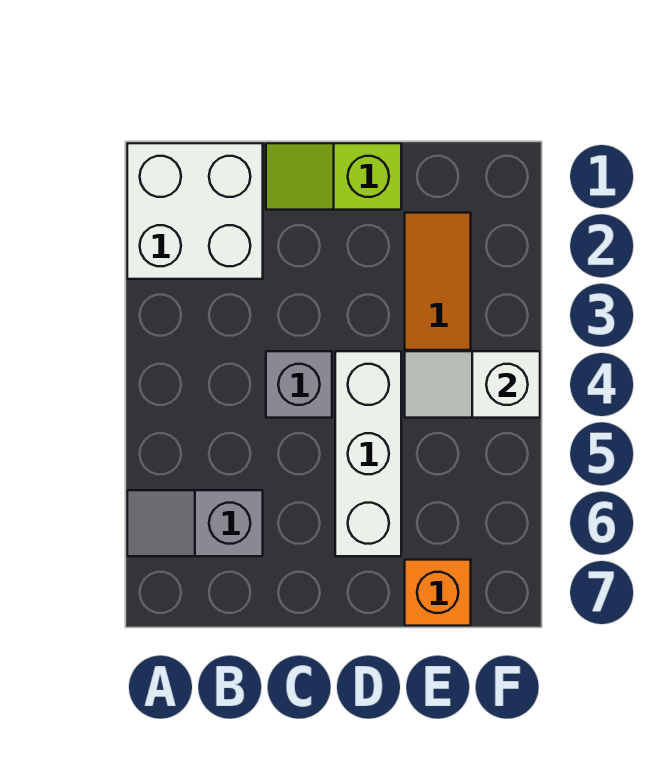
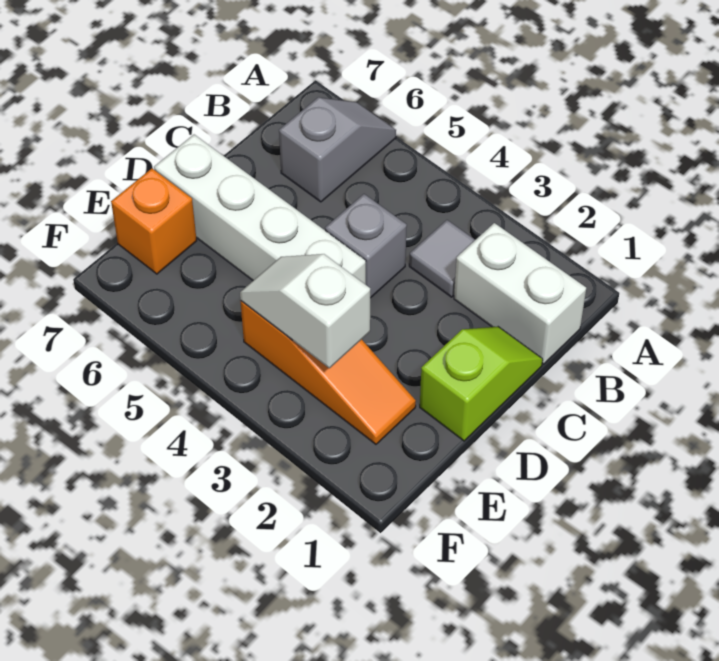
white 2x2 brick [127,143,263,279] -> white 1x2 brick [454,223,586,364]
none -> grey 1x1 tile [409,220,475,297]
white 1x3 brick [335,351,401,556] -> white 1x4 brick [154,135,366,285]
white 1x2 slope [405,351,540,418] -> white 1x2 slope turned to [240,254,370,368]

